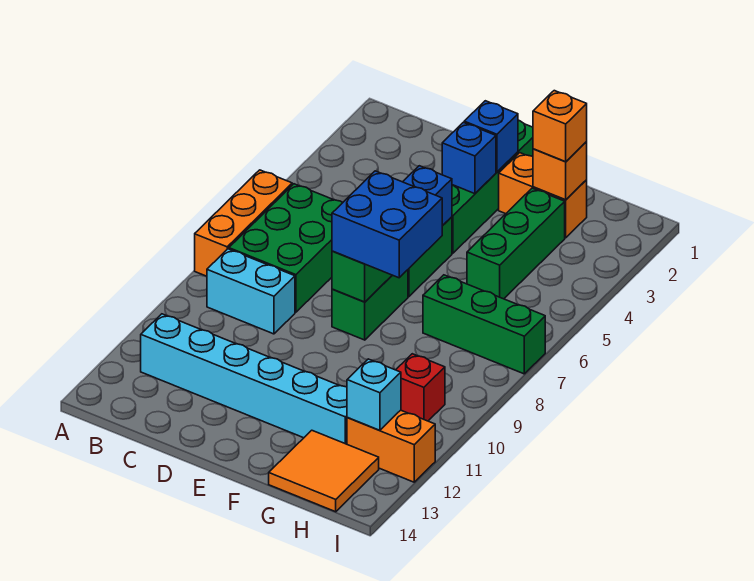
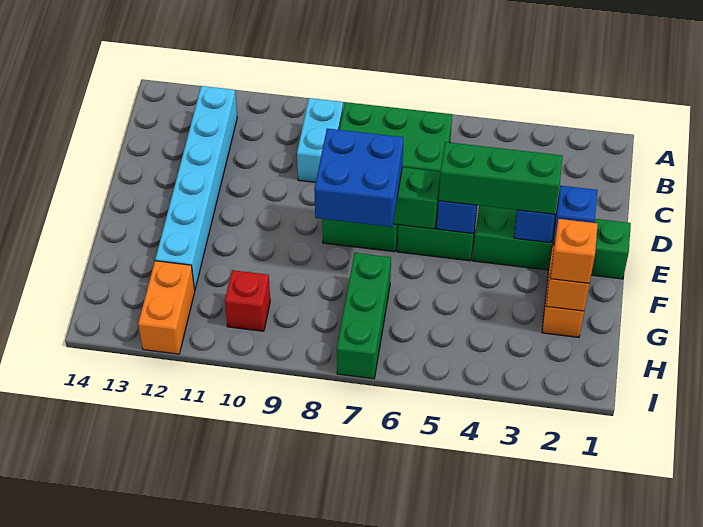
orange 1x3 brick [195,170,292,276] -> none
green 1x3 brick [467,188,565,299] -> green 1x3 brick moved to [439,142,563,214]
orange 2x2 tile [269,430,379,512] -> none
cyan 1x1 brick [347,359,401,430] -> none

